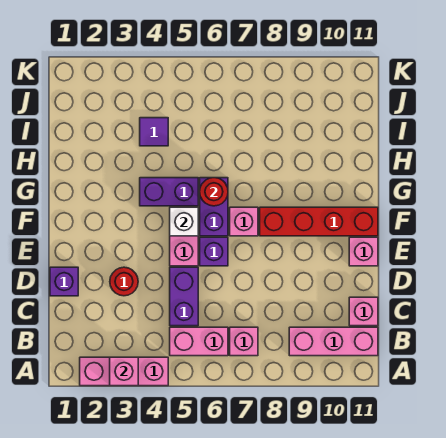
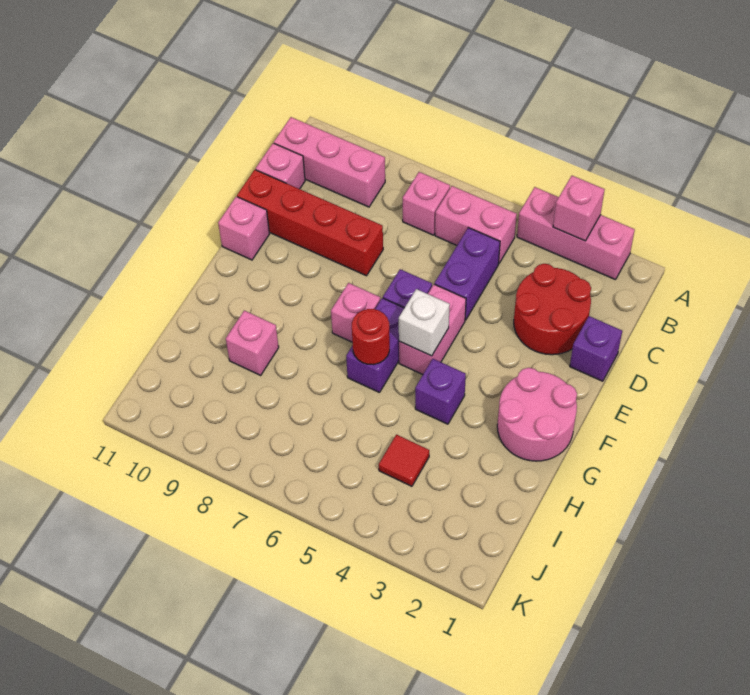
red 1x1 round brick [110,267,138,296] -> red 2x2 round brick [514,264,591,355]
none -> pink 2x2 round brick [497,368,577,461]
red 1x4 brick [260,207,378,236] -> red 1x4 brick moved to [237,170,383,276]
purple 1x2 brick [140,178,198,206] -> purple 1x1 brick [415,359,466,424]
none -> pink 1x1 brick [226,311,279,375]
purple 1x1 tile [140,118,168,146] -> red 1x1 tile [379,435,429,486]

